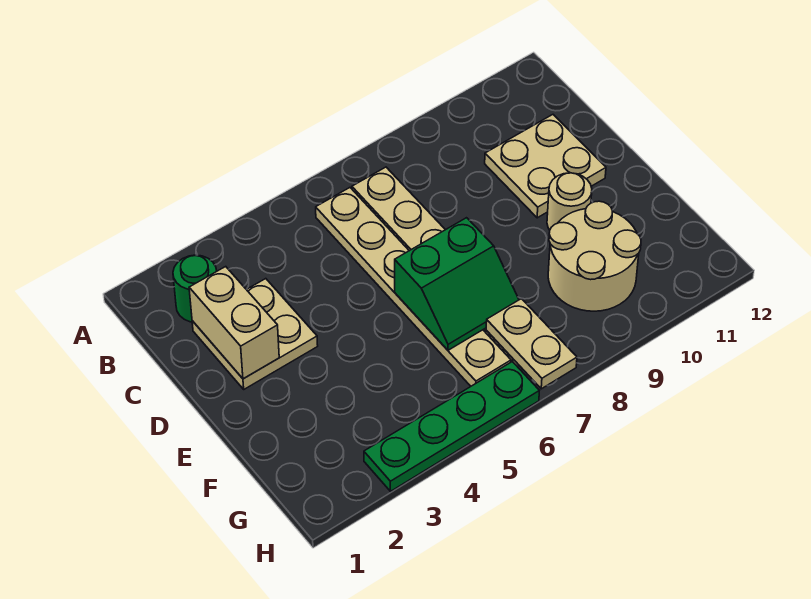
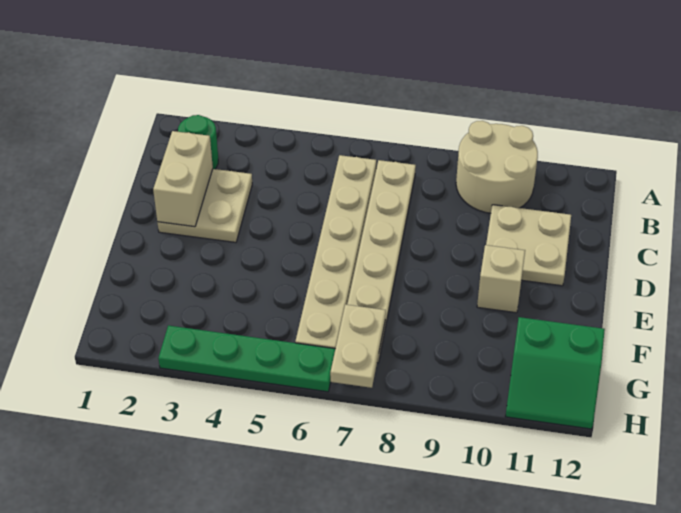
green 2x2 slope [395,218,519,350] -> green 2x2 slope moved to [505,317,605,429]
tan 1x1 round brick [547,173,592,230] -> tan 1x1 brick [477,245,525,313]
tan 2x2 round brick [548,201,641,311] -> tan 2x2 round brick moved to [456,121,538,213]

